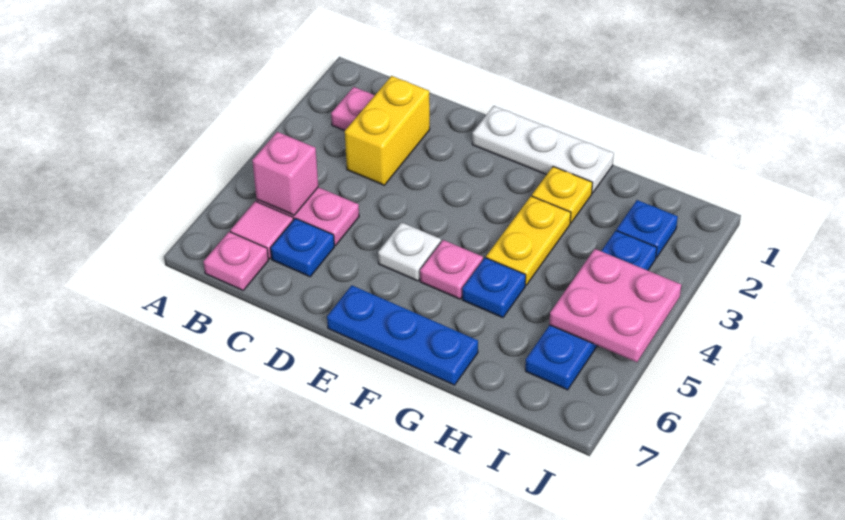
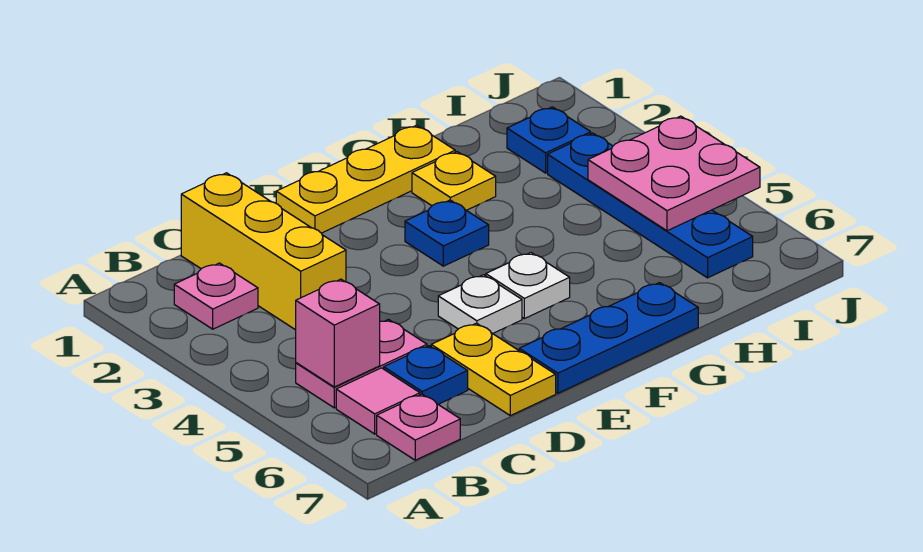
yellow 1x2 brick [345,76,430,185] -> yellow 1x3 brick [181,173,346,330]
white 1x3 plate [472,106,614,193] -> yellow 1x3 plate [276,125,455,233]
pink 1x1 plate [420,240,483,299] -> white 1x1 plate [486,253,570,319]
yellow 1x2 plate [486,196,571,285] -> yellow 1x2 plate moved to [431,323,556,416]
blue 1x1 plate [462,258,526,318] -> blue 1x1 plate moved to [405,200,489,266]

